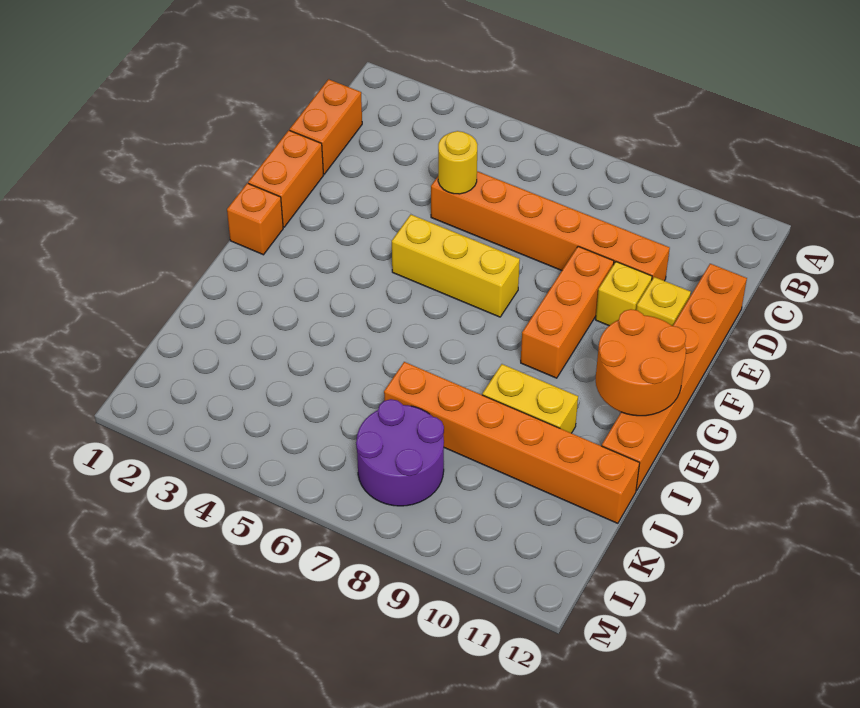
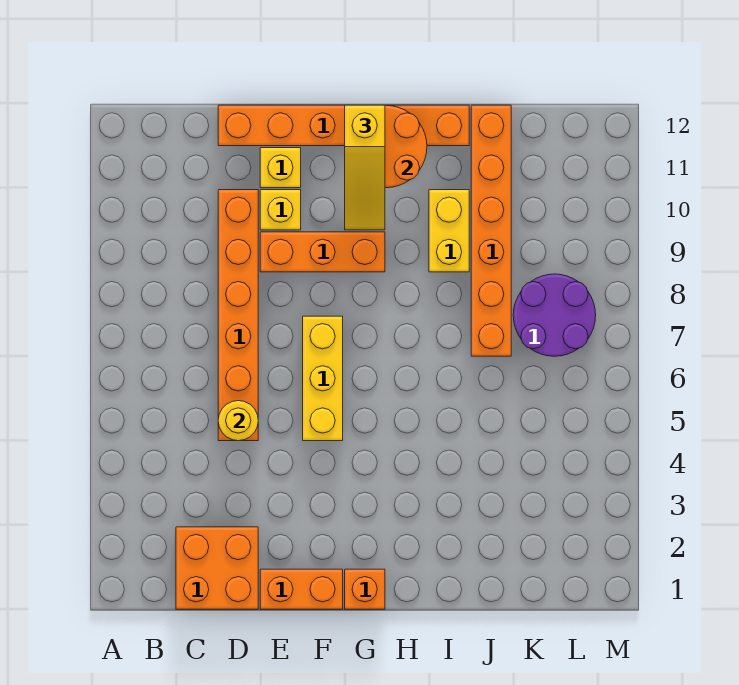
orange 1x2 brick [290,79,362,174] -> orange 2x2 brick [176,527,258,609]
none -> yellow 1x3 slope [345,105,385,230]

